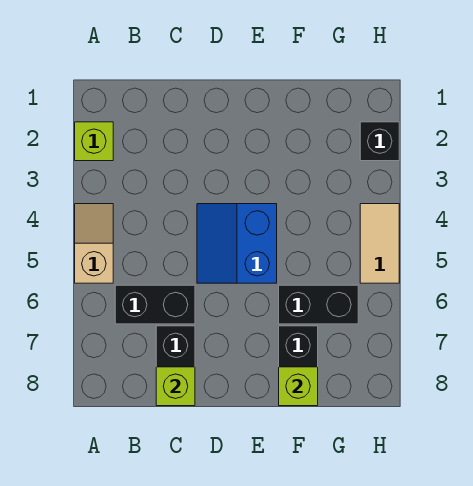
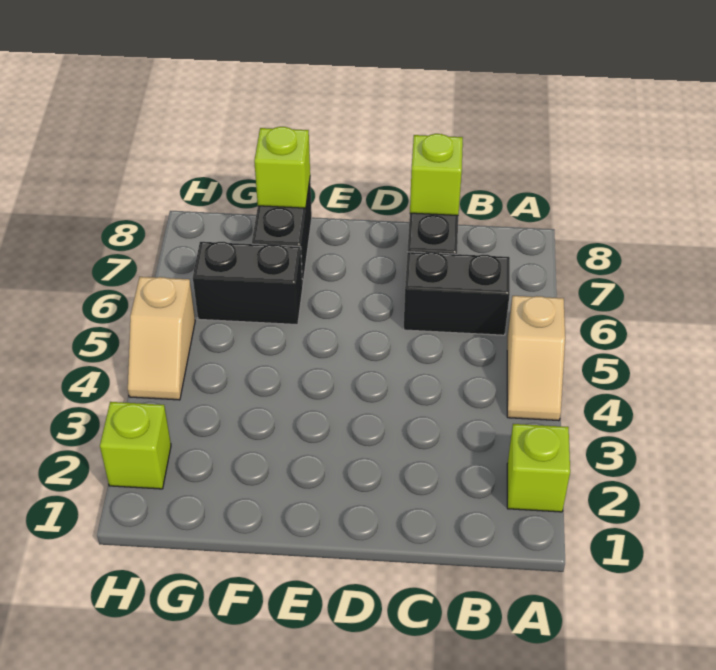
blue 2x2 slope [197,204,277,283] -> none
black 1x1 brick [360,122,399,161] -> lime 1x1 brick [100,402,171,489]
tan 1x2 tile [360,204,399,283] -> tan 1x2 slope [128,277,195,400]

